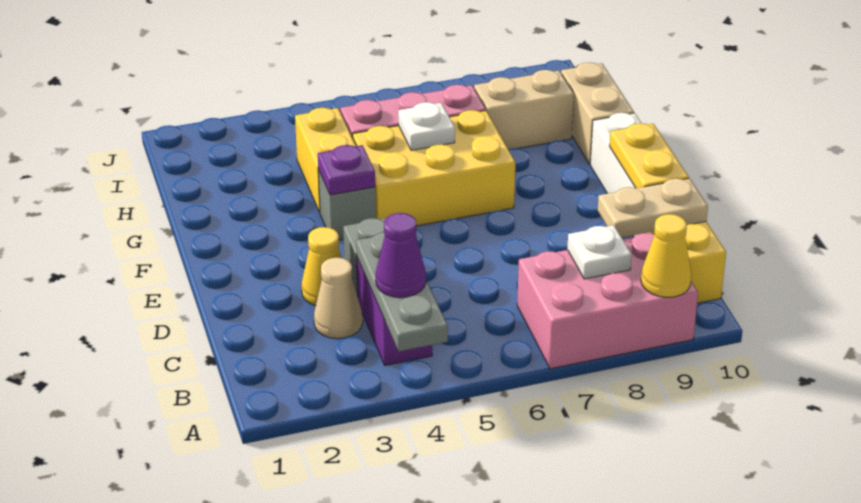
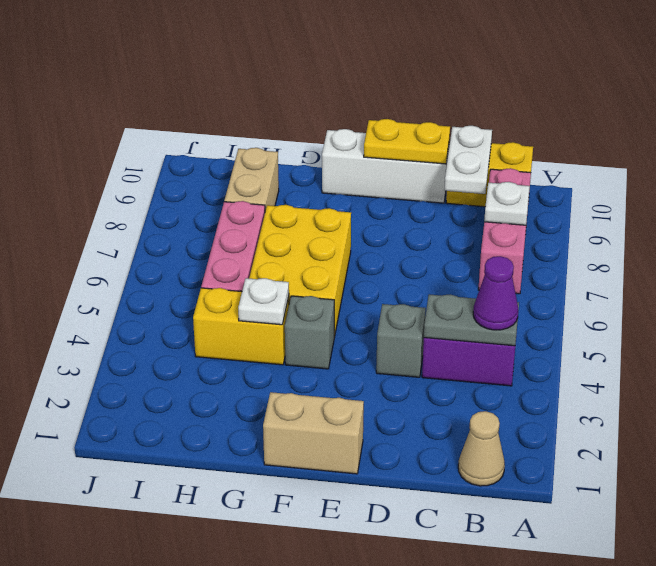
grey 1x3 plate [356,232,448,351] -> grey 1x2 plate [424,294,519,346]
pink 2x3 brick [517,233,698,369] -> pink 1x3 brick [478,168,531,294]
yellow 1x1 cone [641,214,691,297] -> none
tan 1x1 cone [314,258,363,339] -> tan 1x1 cone moved to [458,411,505,486]
tan 1x2 plate [598,178,708,238] -> white 1x2 plate [444,126,492,194]
yellow 1x1 cone [301,227,342,306] -> none
purple 1x1 plate [318,145,375,195] -> none
white 1x1 plate [398,102,455,150] -> white 1x1 plate moved to [238,278,289,325]
tan 1x2 brick [561,62,634,164] -> tan 1x2 brick moved to [263,392,364,474]

